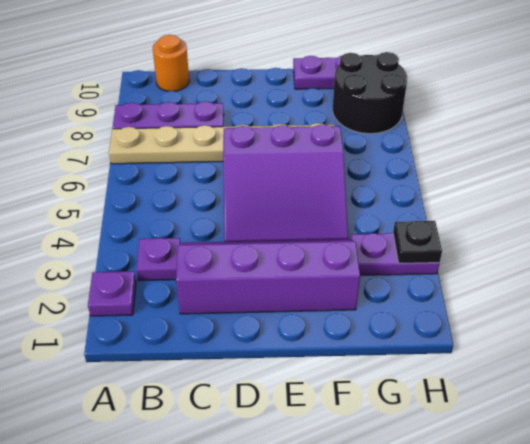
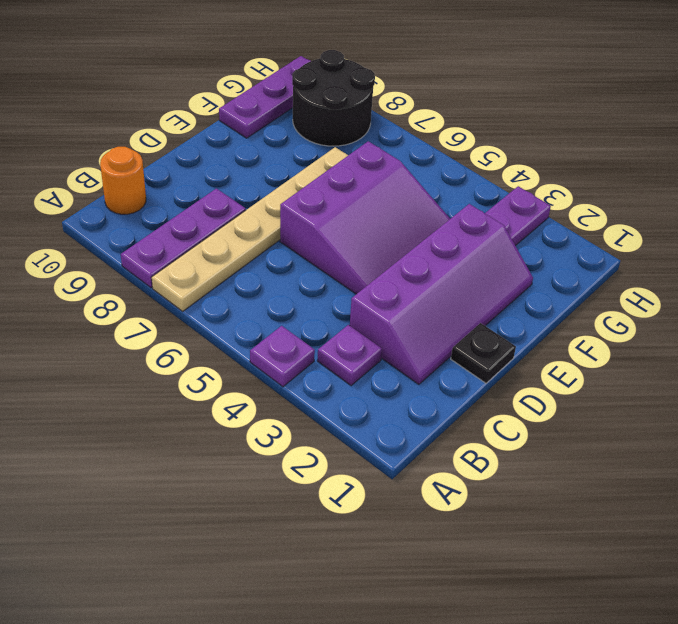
purple 1x1 plate [88,271,136,316] -> purple 1x1 plate moved to [250,326,315,387]
purple 2x4 slope [176,239,360,314] -> purple 2x4 slope turned to [350,204,533,384]
black 1x1 plate [393,221,442,263] -> black 1x1 plate moved to [451,323,516,383]

